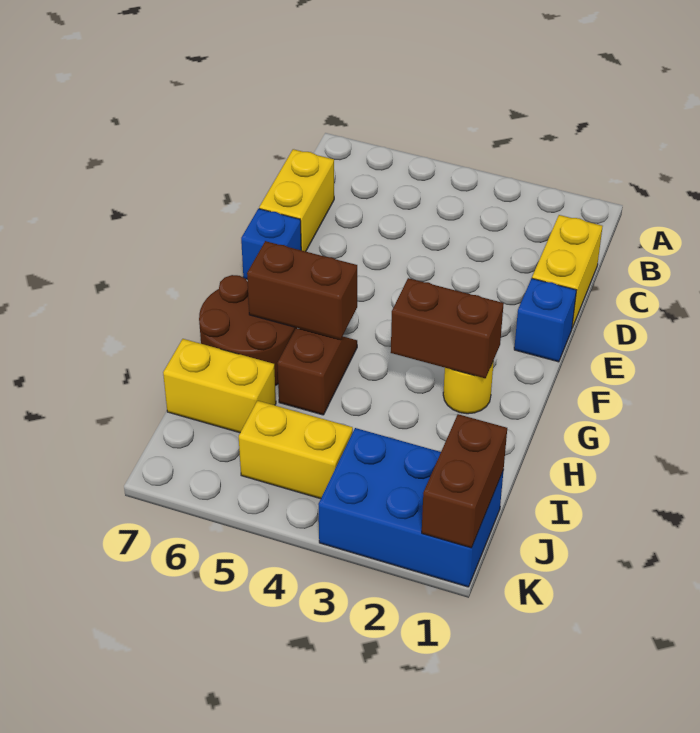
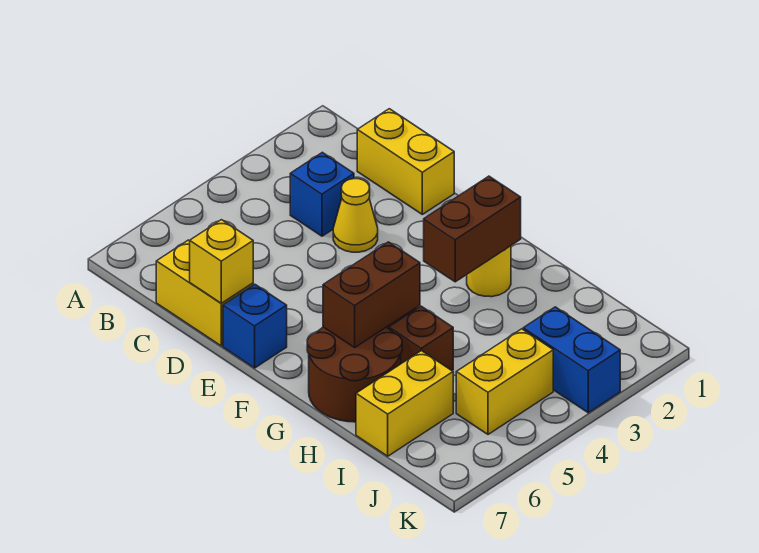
none -> yellow 1x1 cone [333,179,378,252]
none -> yellow 1x1 brick [190,220,253,303]
blue 1x1 brick [514,279,576,362] -> blue 1x1 brick moved to [290,152,354,236]
blue 2x3 brick [318,428,503,587] -> blue 1x2 brick [523,307,620,413]
brown 1x2 brick [422,414,507,548] -> none

